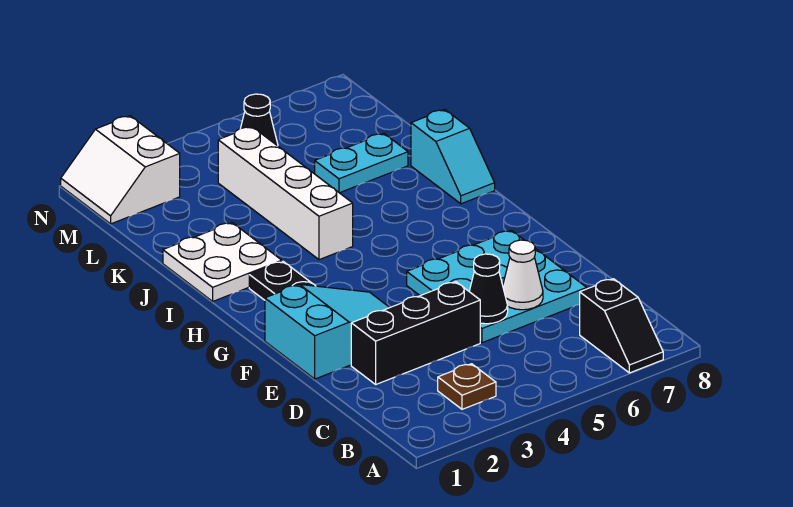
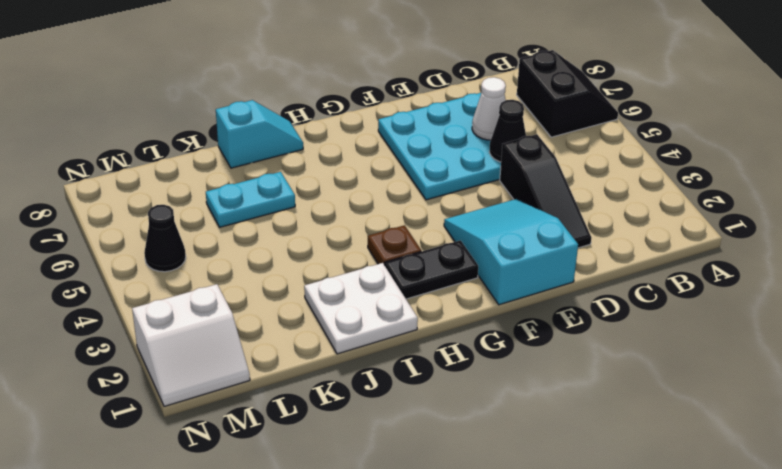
black 1x2 slope [580,279,663,373] -> black 2x2 slope [517,50,618,137]
brown 1x1 plate [438,364,496,409] -> brown 1x1 plate moved to [368,225,421,265]
black 1x3 brick [351,282,480,384] -> black 1x3 slope [500,134,591,248]
white 1x4 brick [218,127,353,260] -> none
cyan 1x2 plate [315,133,408,193] -> cyan 1x2 plate turned to [206,172,295,227]

